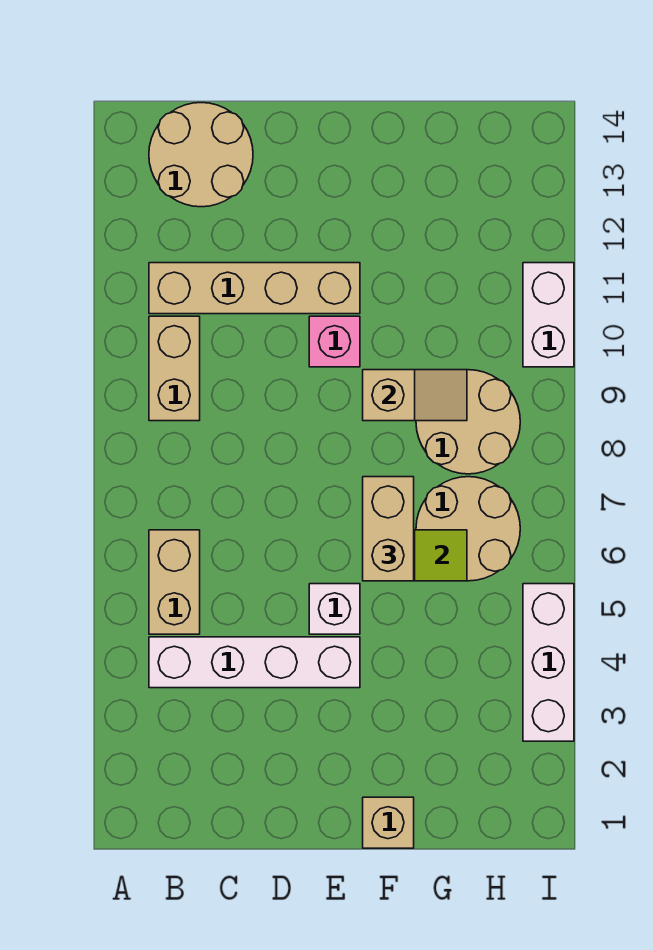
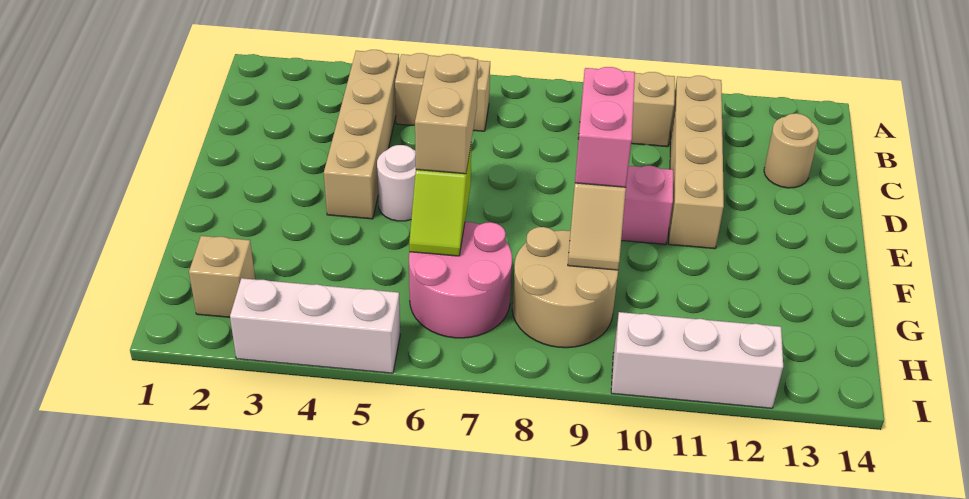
white 1x4 brick [149,637,360,688] -> tan 1x4 brick [324,50,399,219]
tan 2x2 round brick [149,103,253,207] -> tan 1x1 round brick [764,113,819,188]
white 1x1 brick [309,584,360,634] -> white 1x1 round brick [377,145,416,221]
none -> pink 1x2 brick [575,67,635,187]
tan 1x1 brick [363,797,414,848] -> tan 1x1 brick moved to [189,236,255,317]
tan 1x2 brick [363,477,414,581] -> tan 1x2 brick turned to [415,54,478,174]
tan 2x2 round brick [416,477,520,581] -> pink 2x2 round brick [409,222,512,338]
white 1x2 brick [523,263,574,367] -> white 1x3 brick [611,312,783,408]

